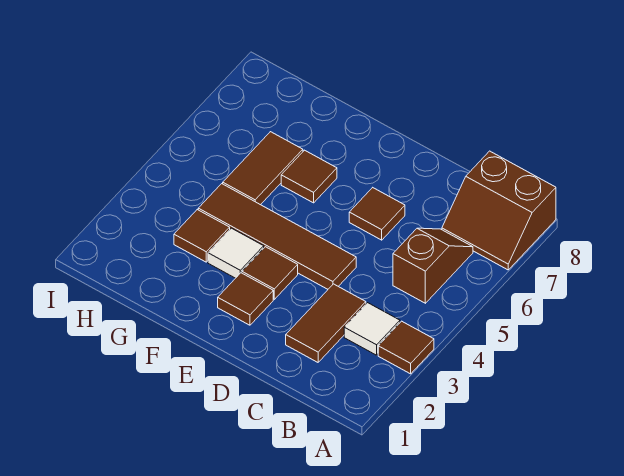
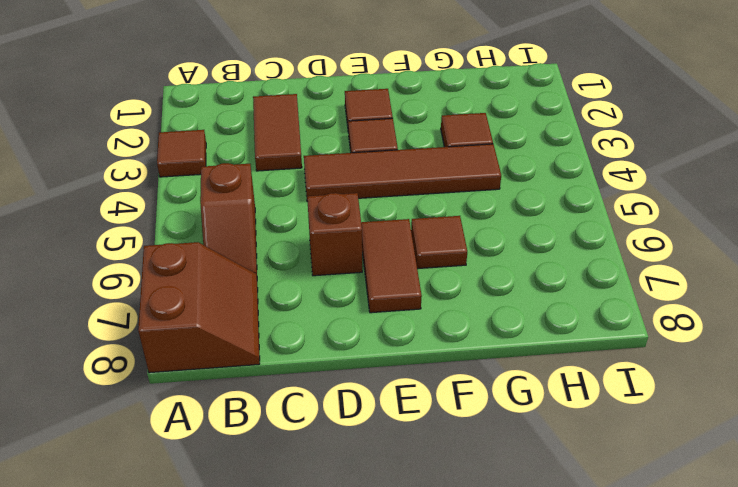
brown 2x2 slope [442,151,556,270] -> brown 2x2 slope turned to [138,242,260,373]
white 1x1 tile [344,303,400,355] -> none
brown 1x1 tile [349,188,405,240] -> brown 1x1 brick [307,193,362,276]
white 1x1 tile [208,228,264,278] -> none
brown 1x2 tile [223,132,303,205] -> brown 1x2 tile moved to [361,219,422,313]

